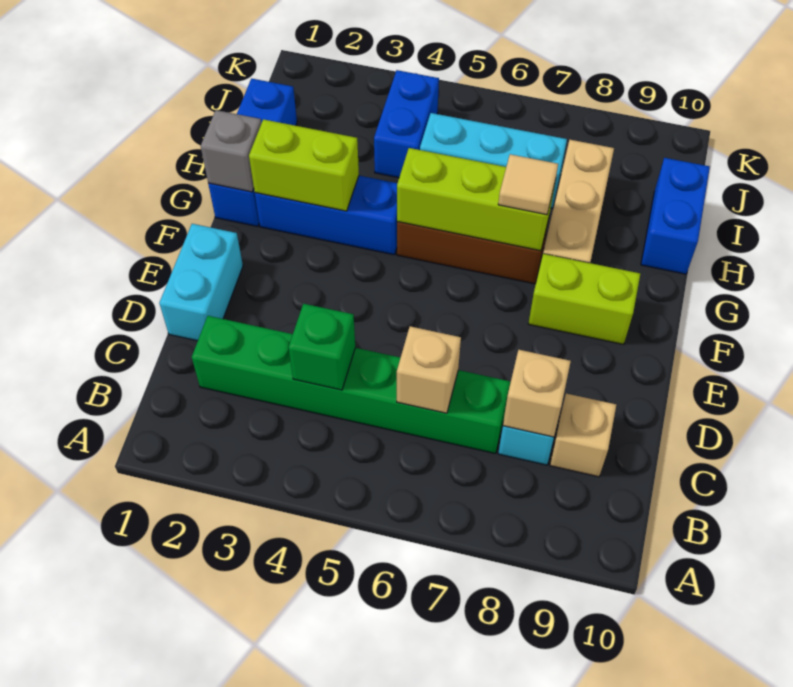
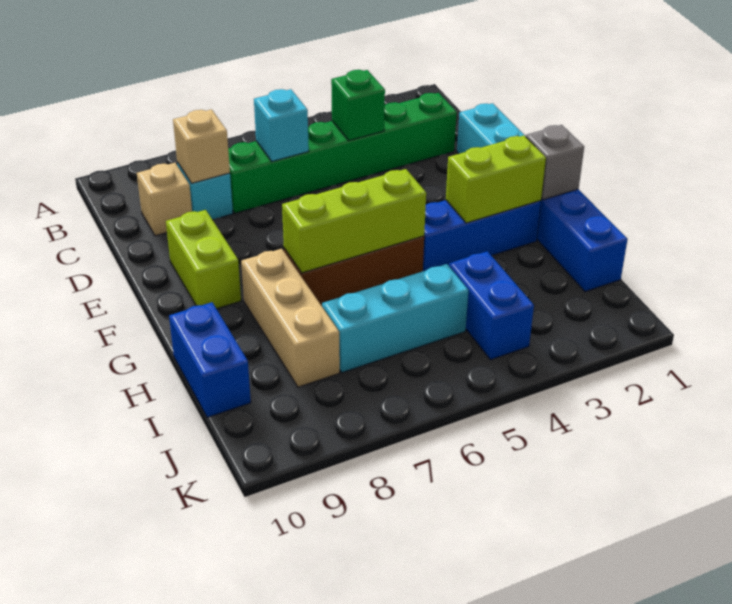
tan 1x1 brick [397,326,461,413] -> cyan 1x1 brick [254,89,309,161]
lime 1x2 brick [528,254,640,344] -> lime 1x2 brick turned to [166,210,241,309]
tan 1x1 tile [498,154,558,215] -> none

